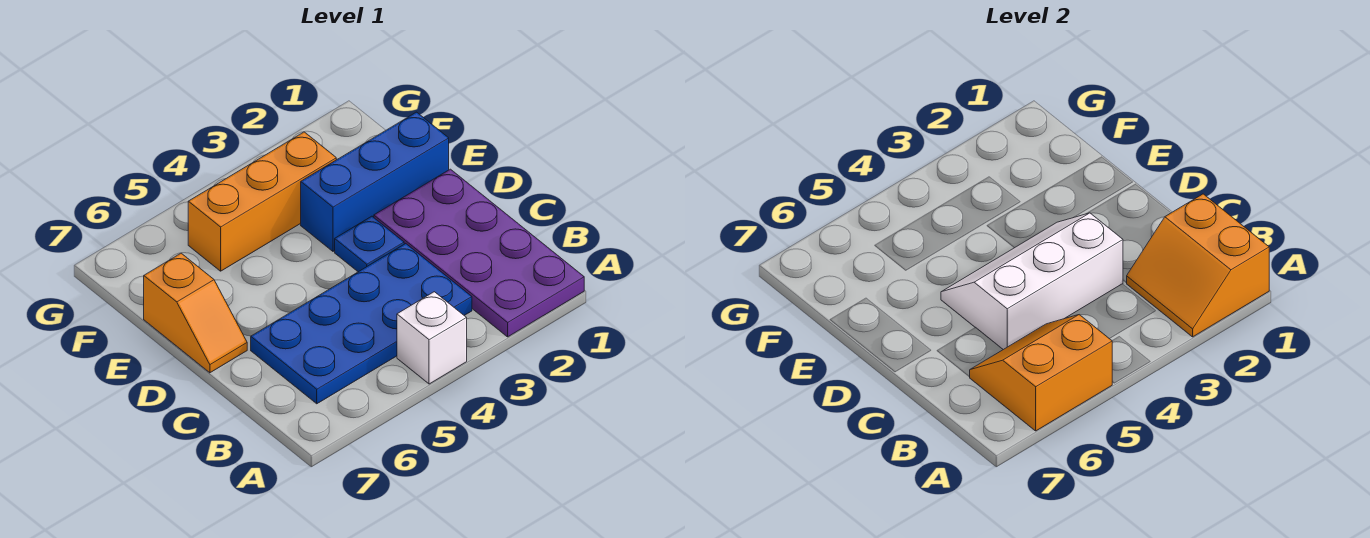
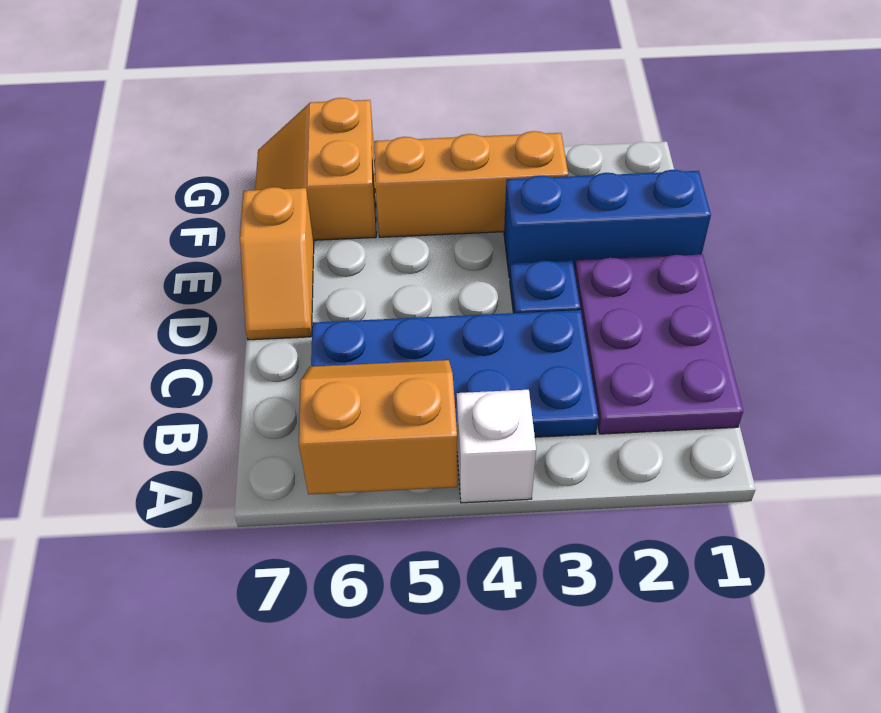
purple 2x4 plate [374,169,584,337] -> purple 2x3 plate [574,254,743,434]
orange 2x2 slope [1127,194,1269,337] -> orange 2x2 slope moved to [255,98,376,240]
white 2x3 slope [941,213,1123,350] -> none

